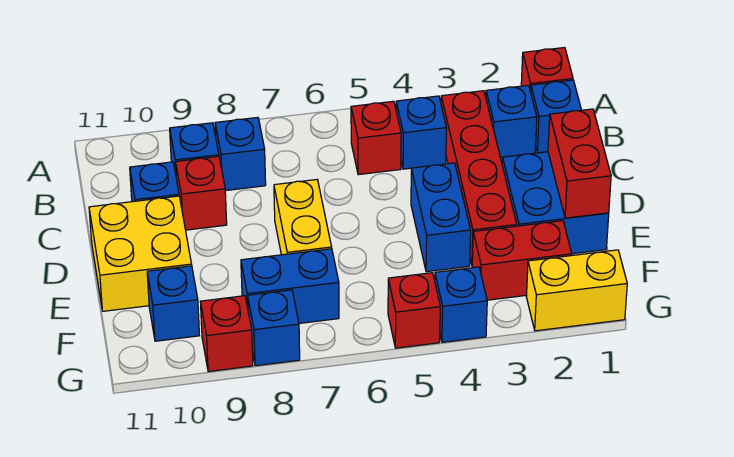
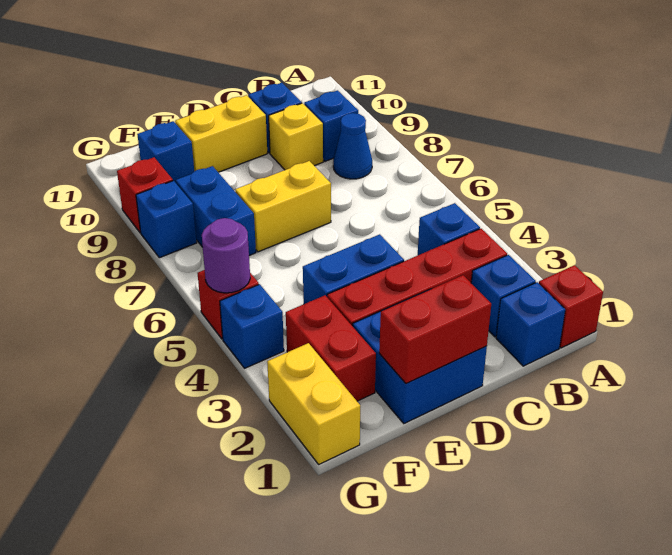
red 1x1 brick [351,101,401,175] -> none
blue 1x1 brick [215,117,266,191] -> blue 1x1 cone [333,113,372,179]
red 1x1 brick [176,156,227,230] -> yellow 1x1 brick [269,103,323,170]
yellow 2x2 brick [89,196,192,311] -> yellow 1x2 brick [175,95,267,172]
none -> purple 1x1 round brick [202,218,250,293]

